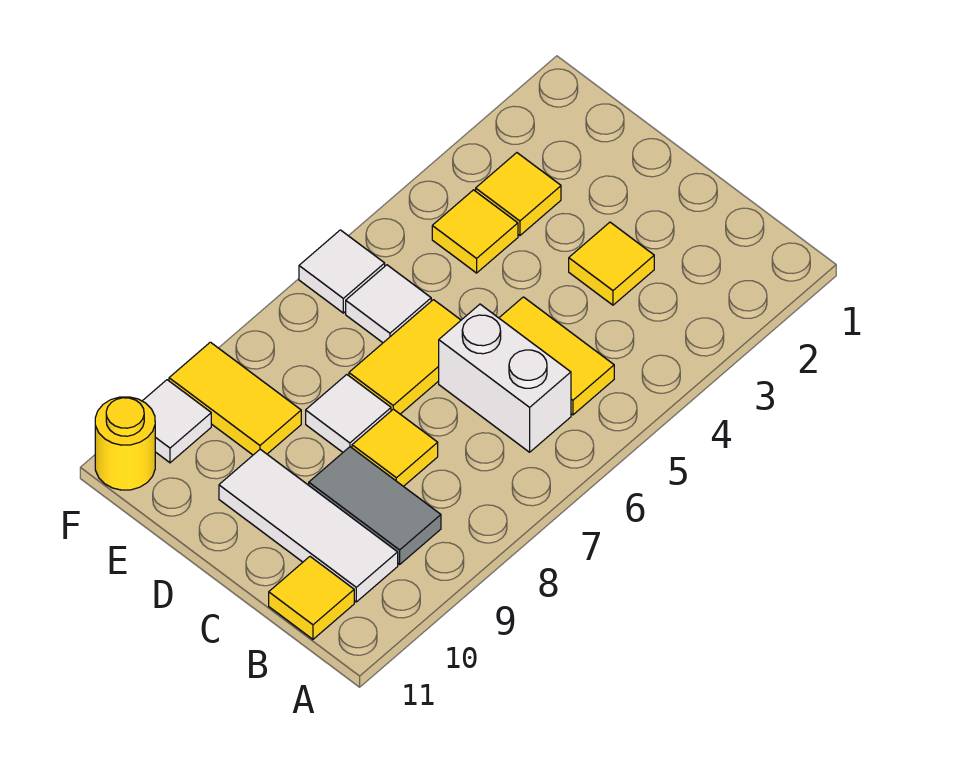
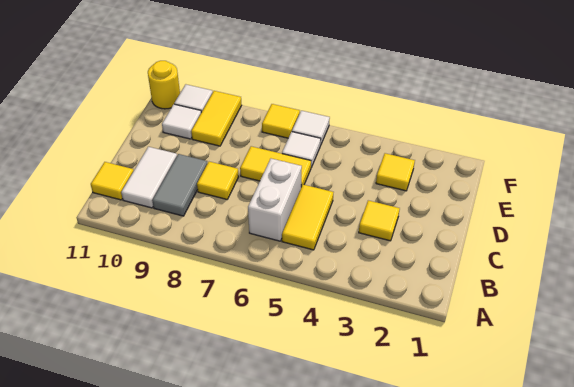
white 1x3 tile [219,449,398,602] -> white 1x2 tile [121,147,177,208]
white 1x1 tile [306,375,391,452] -> white 1x1 tile moved to [162,104,201,139]
yellow 1x1 tile [432,190,518,273] -> yellow 1x1 tile moved to [262,104,300,138]

